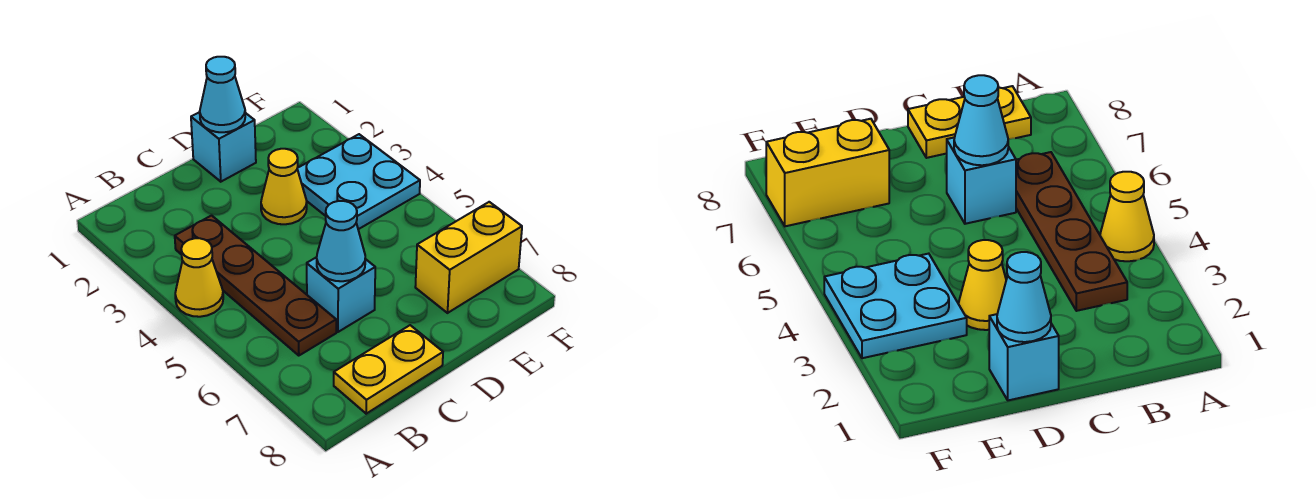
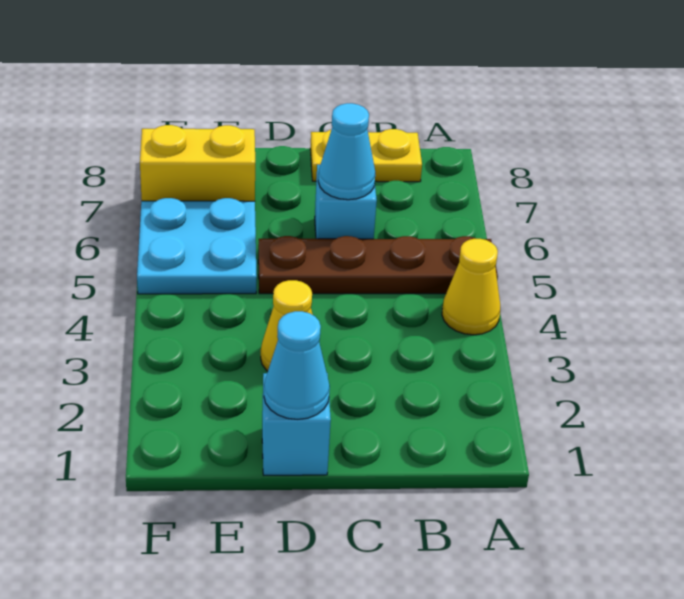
brown 1x4 plate [175,216,336,356] -> brown 1x4 plate turned to [258,236,498,294]
cyan 2x2 plate [297,134,420,229] -> cyan 2x2 plate moved to [137,198,257,294]

